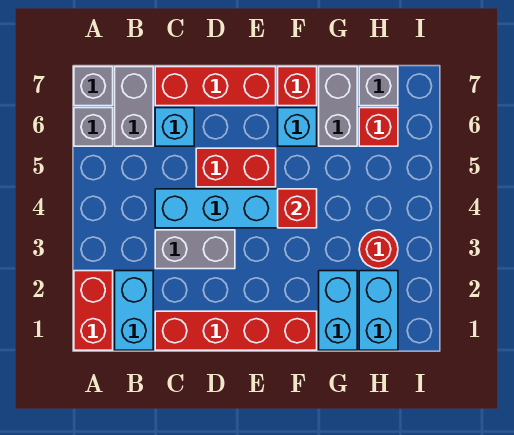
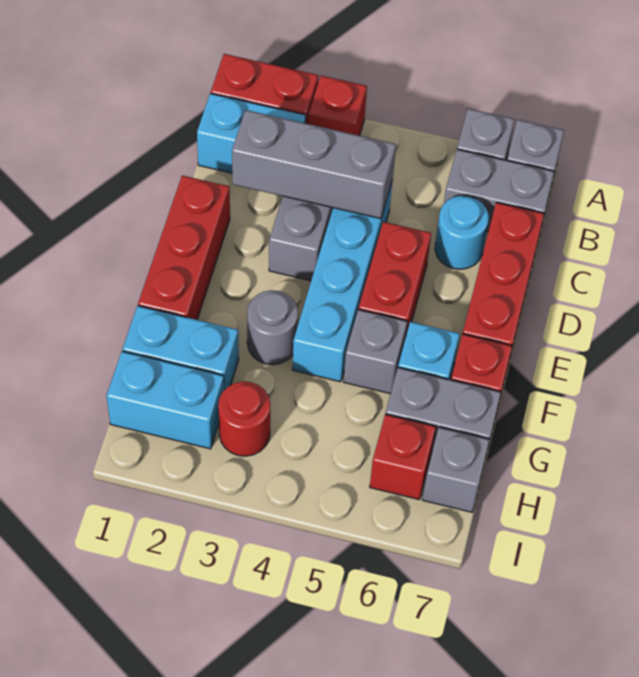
red 1x4 brick [155,311,317,350] -> red 1x3 brick [138,175,230,320]
none -> grey 1x3 brick [232,110,396,219]
cyan 1x1 brick [155,108,194,146] -> cyan 1x1 round brick [435,196,489,269]
none -> grey 1x1 round brick [247,290,298,365]
red 1x1 brick [278,189,317,228] -> red 1x1 brick moved to [308,76,367,136]
none -> grey 1x1 brick [344,310,408,394]

